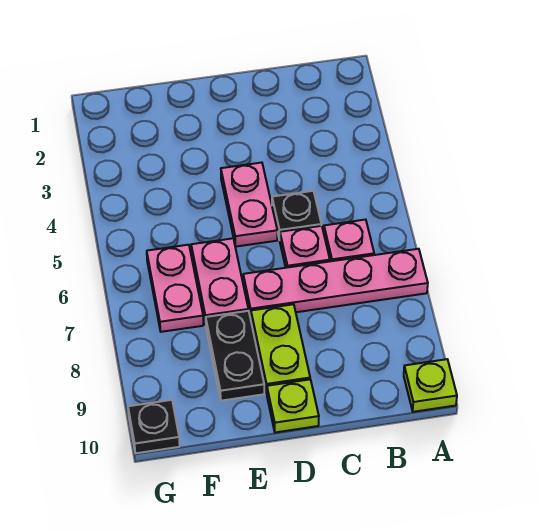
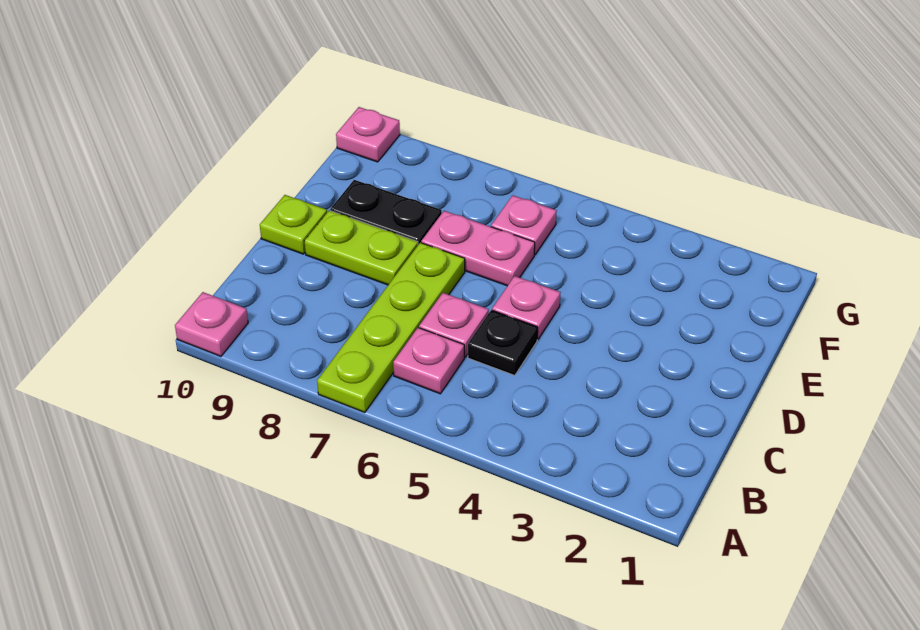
pink 1x4 plate [243,249,428,319] -> lime 1x4 plate [317,243,465,413]
lime 1x1 plate [404,359,457,412] -> pink 1x1 plate [175,292,248,356]
pink 1x2 plate [221,163,277,247] -> pink 1x1 plate [492,276,561,339]
pink 1x2 plate [147,245,203,332] -> pink 1x1 plate [491,195,557,255]
black 1x1 plate [128,400,180,453] -> pink 1x1 plate [336,107,400,162]

